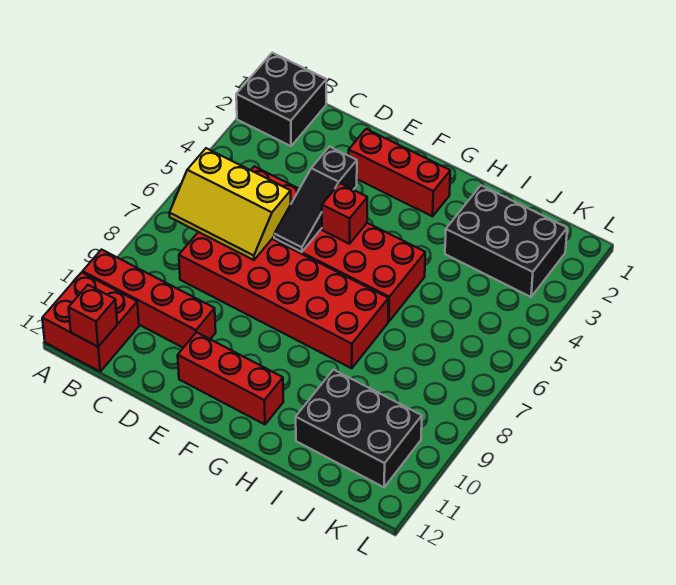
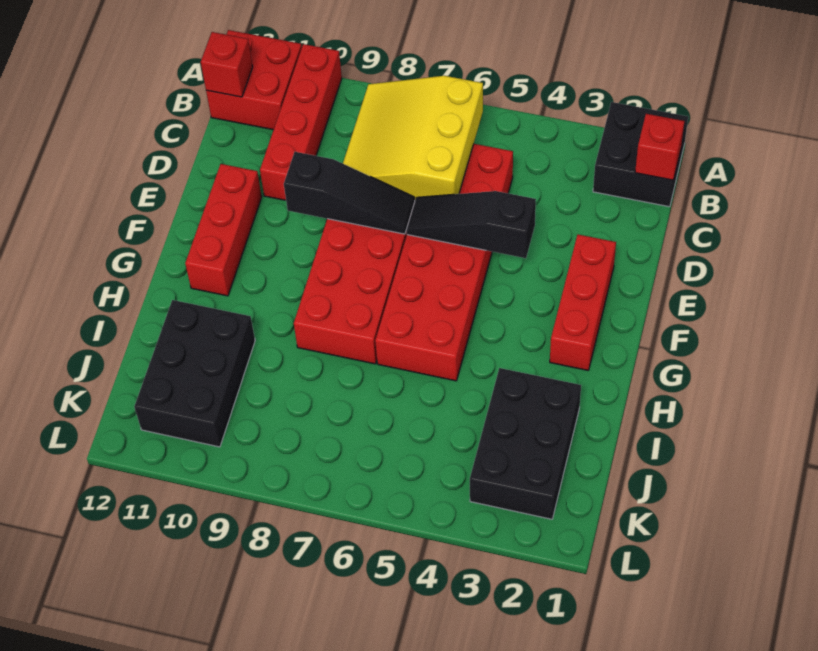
yellow 2x3 slope [170,148,291,260] -> yellow 3x3 slope [343,76,483,200]
none -> black 1x3 slope [284,152,415,234]
red 1x1 brick [322,183,367,244] -> red 1x1 brick moved to [635,114,684,180]

